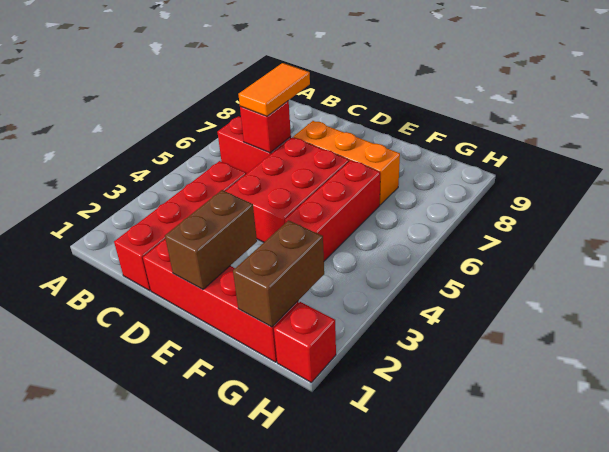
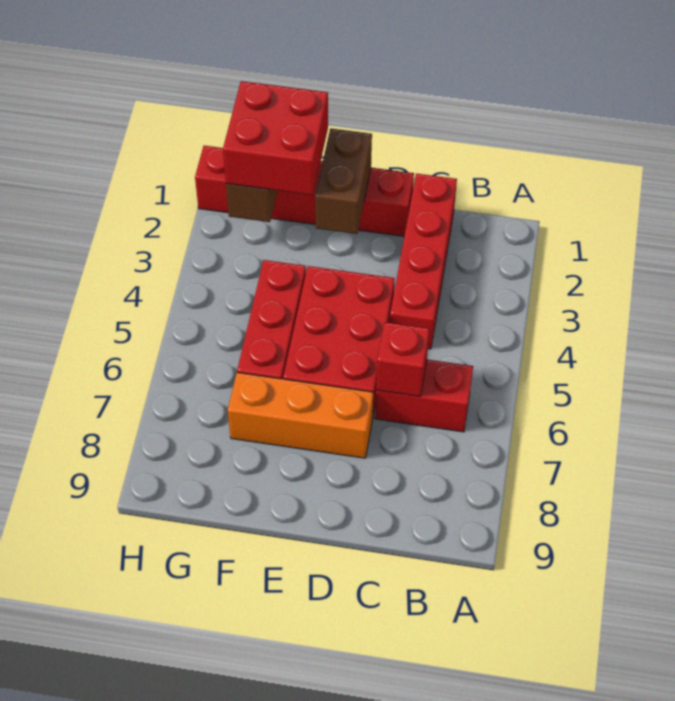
orange 1x2 tile [238,63,310,116] -> none
none -> red 2x2 brick [223,81,328,195]

